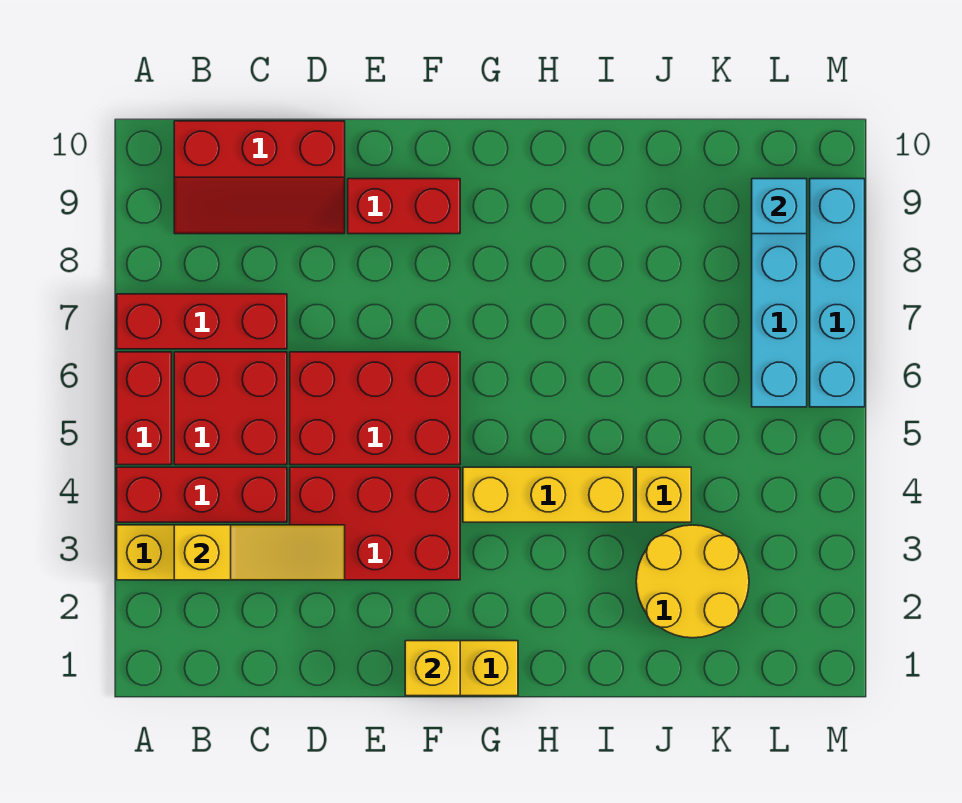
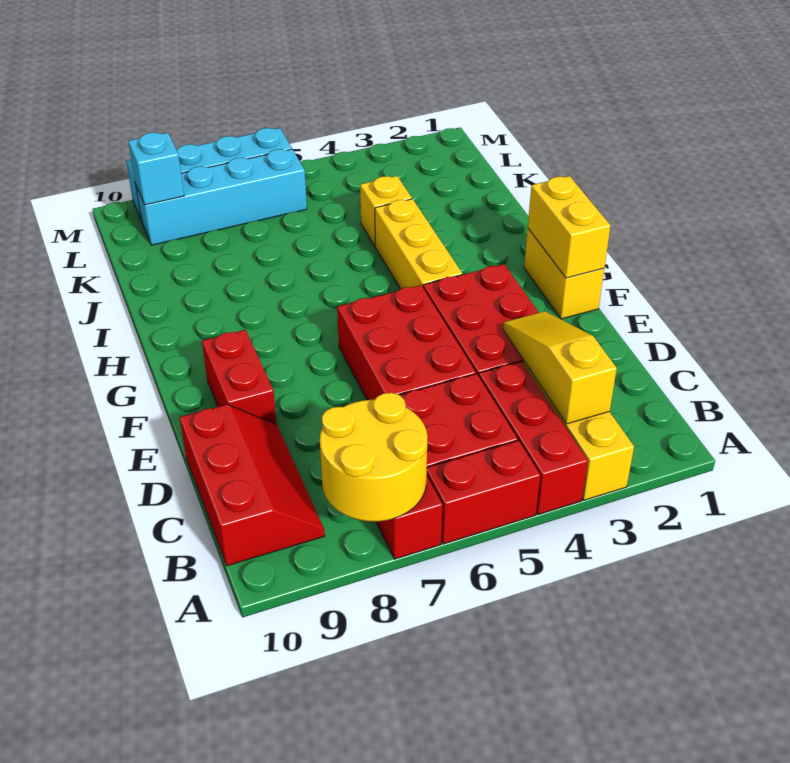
yellow 1x1 brick [405,641,460,696] -> yellow 1x2 brick [528,176,611,278]
yellow 2x2 round brick [636,525,749,638] -> yellow 2x2 round brick moved to [320,393,427,522]

